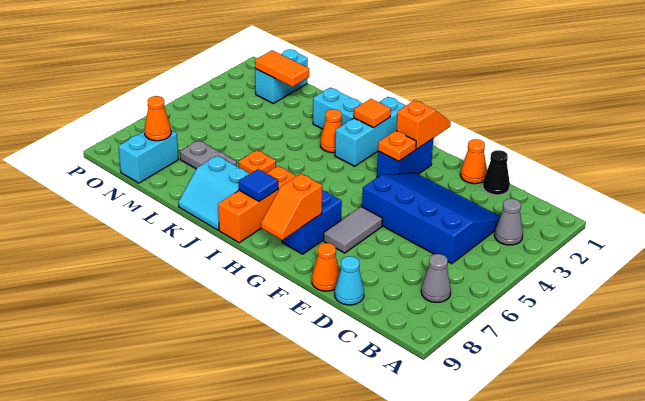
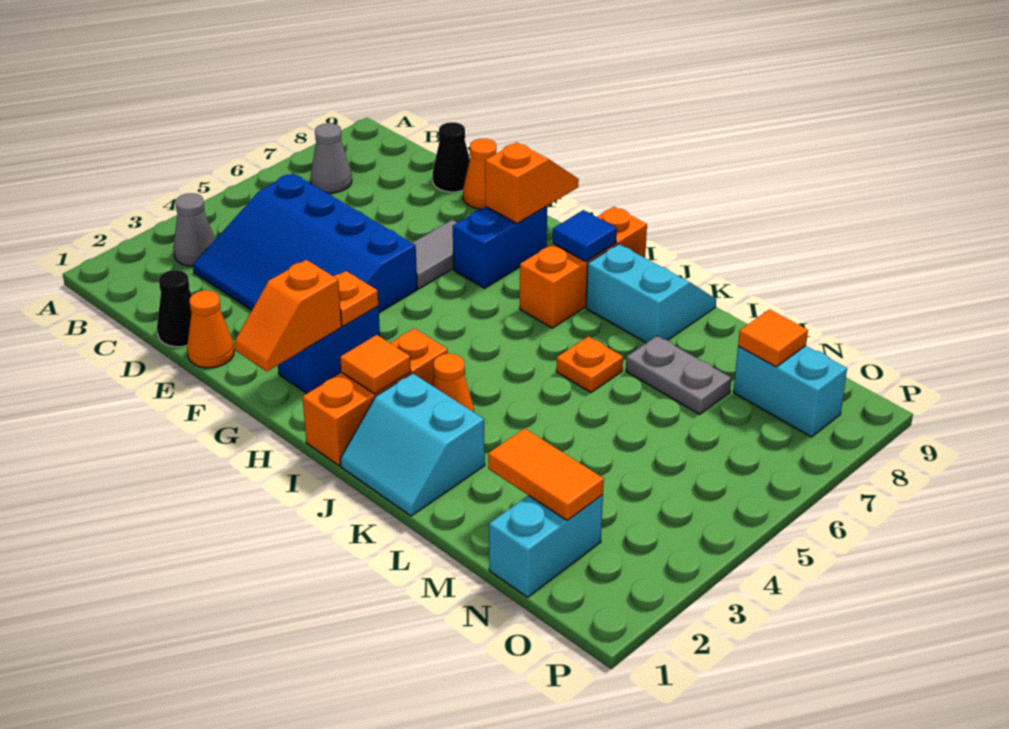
cyan 1x1 cone [335,256,364,305] -> black 1x1 cone [433,122,470,192]
cyan 1x3 brick [335,97,406,166] -> orange 1x3 brick [302,328,448,466]
cyan 1x2 brick [118,130,178,183] -> cyan 1x2 brick turned to [733,346,847,437]
orange 1x1 cone [145,96,171,141] -> orange 1x1 tile [738,309,808,367]

